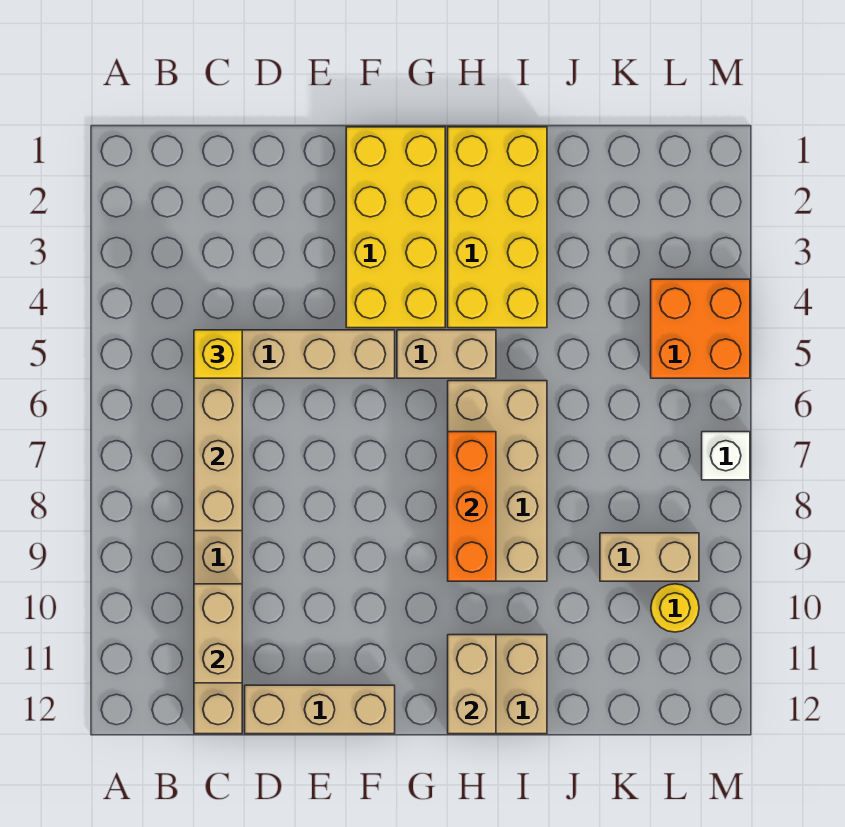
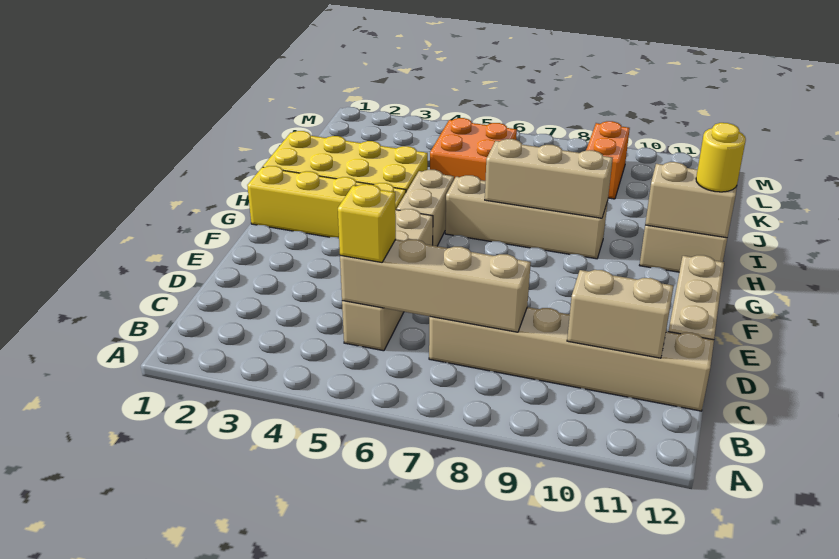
yellow 2x4 brick [346,127,445,328] -> yellow 1x4 brick [247,166,406,238]
tan 2x4 brick [448,381,547,581] -> tan 1x4 brick [445,175,608,259]
orange 1x3 brick [448,432,496,581] -> tan 1x3 brick [485,139,613,218]
tan 1x2 brick [600,533,699,581] -> orange 1x2 brick [586,121,630,199]
orange 2x2 brick [651,279,750,378] -> orange 2x2 brick moved to [430,118,517,181]
yellow 1x1 round brick [651,584,699,632] -> yellow 1x1 round brick moved to [696,123,746,192]
white 1x1 brick [702,432,750,480] -> none

